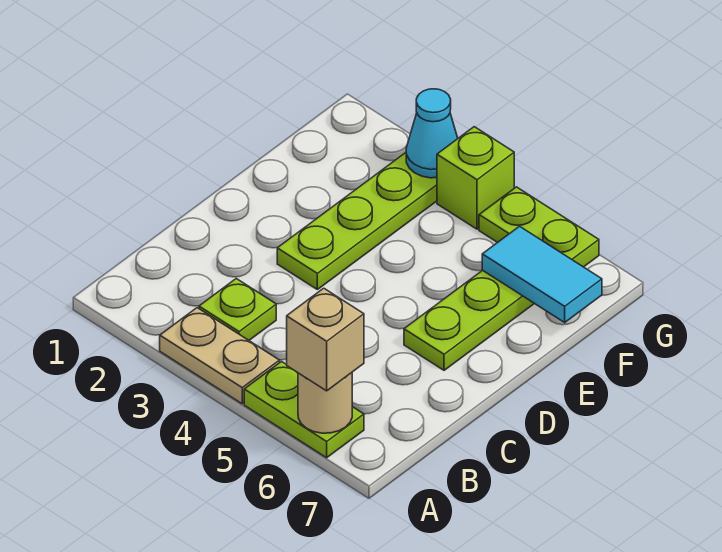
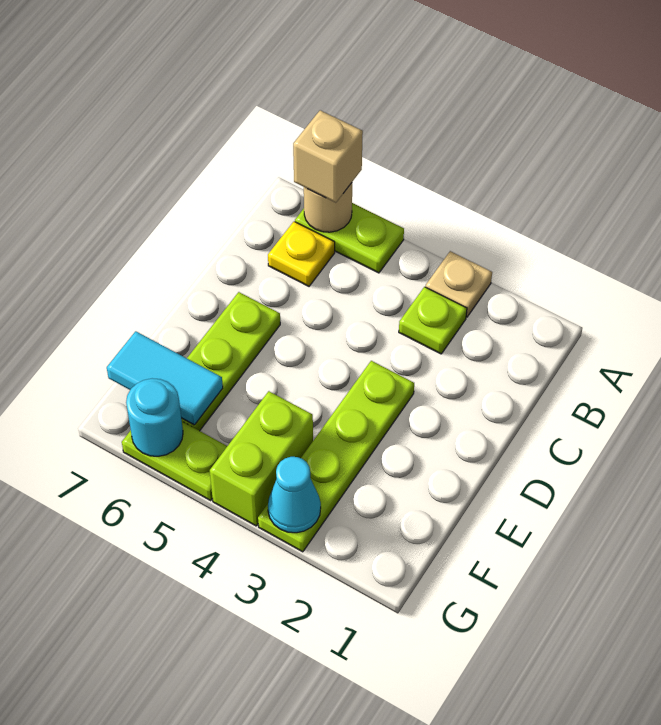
tan 1x2 plate [160,308,280,404] -> tan 1x1 plate [425,251,492,317]
none -> yellow 1x1 plate [268,222,335,286]
lime 1x1 brick [437,127,514,229] -> lime 1x2 brick [210,391,313,526]
none -> cyan 1x1 round brick [126,378,183,456]

